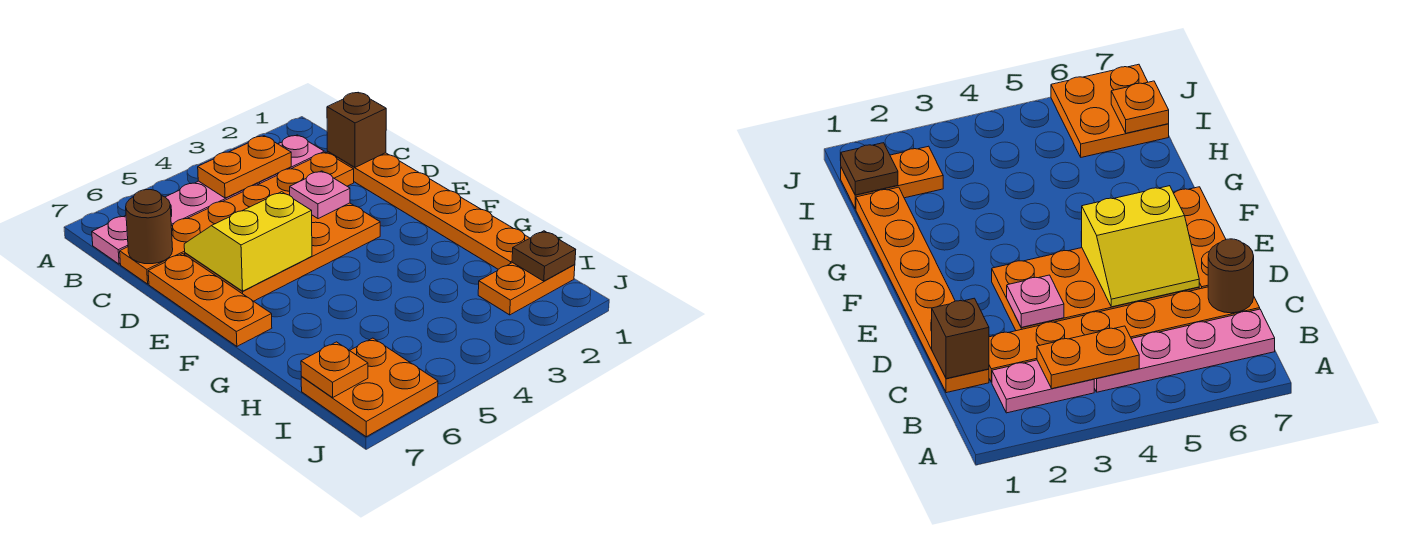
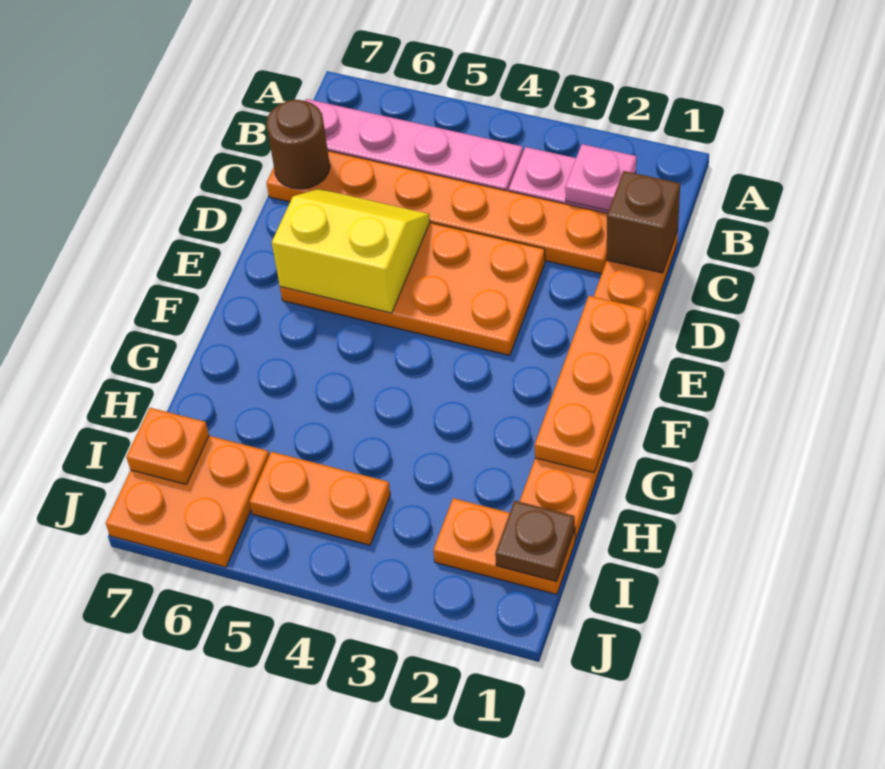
orange 1x2 plate [198,136,291,198] -> orange 1x2 plate moved to [250,452,390,545]
pink 1x1 plate [290,171,350,219] -> pink 1x1 plate moved to [565,144,636,211]
orange 1x3 plate [148,254,272,346] -> orange 1x3 plate moved to [535,296,646,473]

